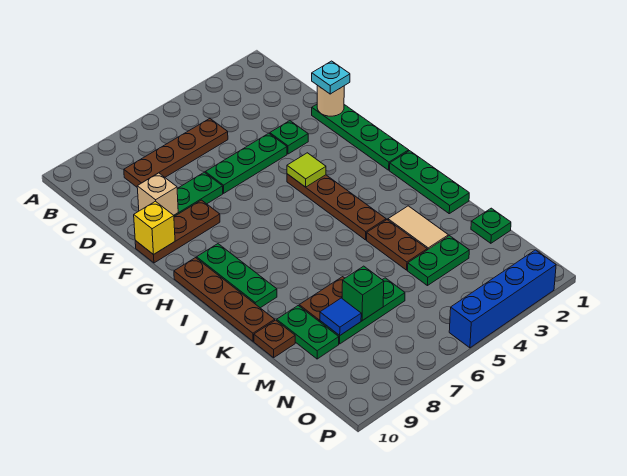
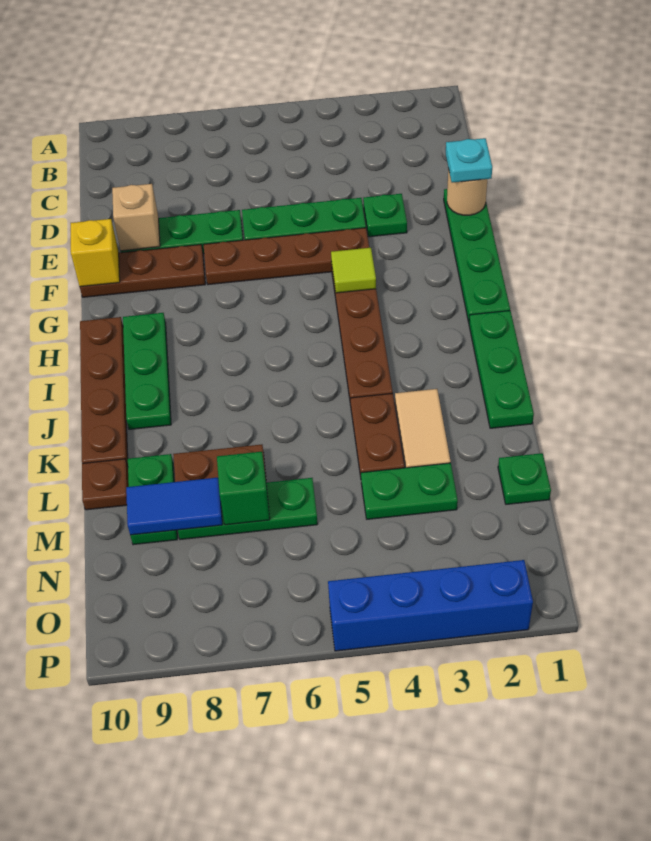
brown 1x4 plate [124,119,228,187] -> brown 1x4 plate moved to [204,228,369,285]
blue 1x1 tile [320,298,361,335] -> blue 1x2 tile [126,478,223,535]

